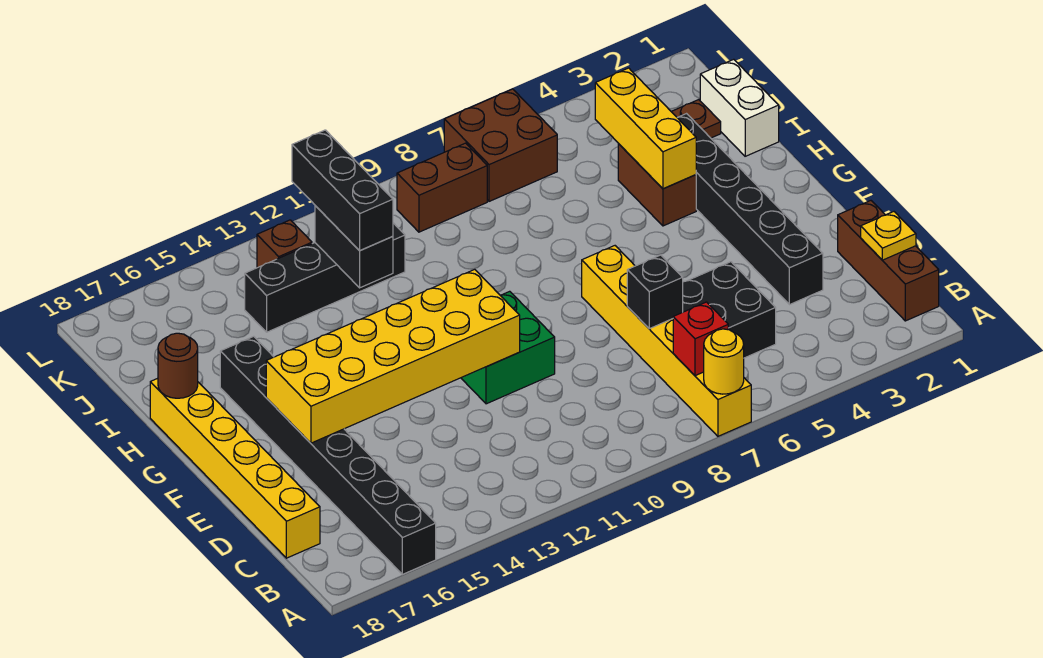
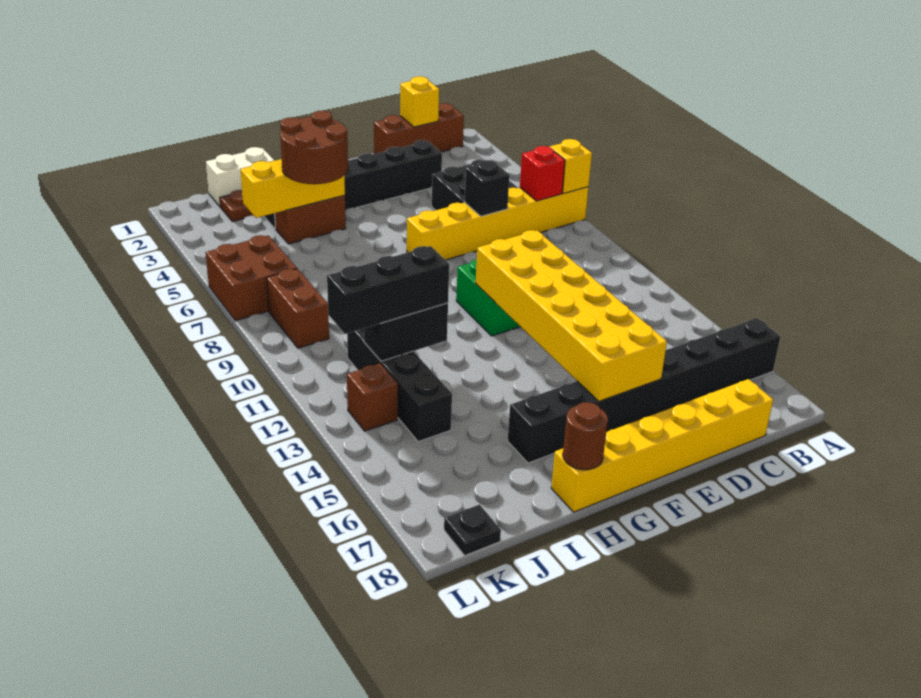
yellow 1x1 round brick [704,329,744,394] -> yellow 1x1 brick [550,139,592,193]
yellow 1x1 plate [861,212,916,260] -> yellow 1x1 brick [400,76,439,127]
none -> brown 2x2 round brick [280,111,348,184]
none -> black 1x1 plate [444,505,501,556]

